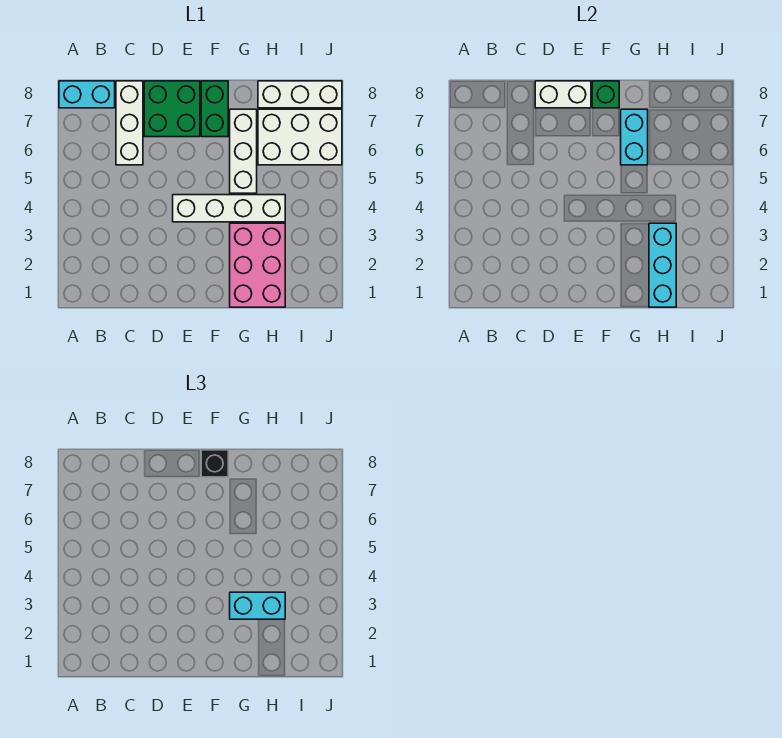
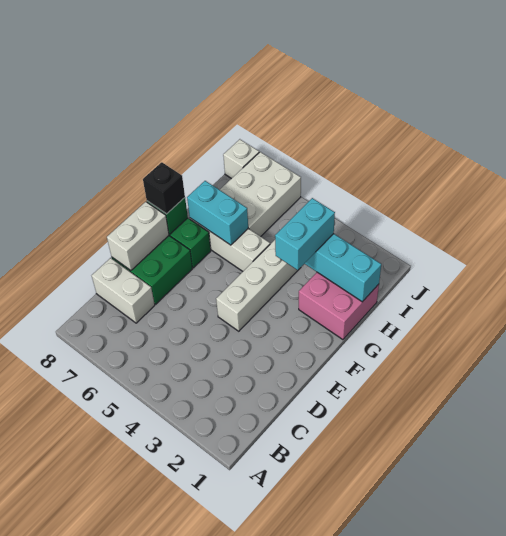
cyan 1x2 brick [59,81,115,108] -> none
white 1x3 brick [116,81,143,165] -> white 1x2 brick [92,258,155,323]
pink 2x3 brick [230,223,285,307] -> pink 2x2 brick [299,272,379,340]
white 1x3 brick [258,81,342,108] -> white 1x1 brick [223,139,259,179]

